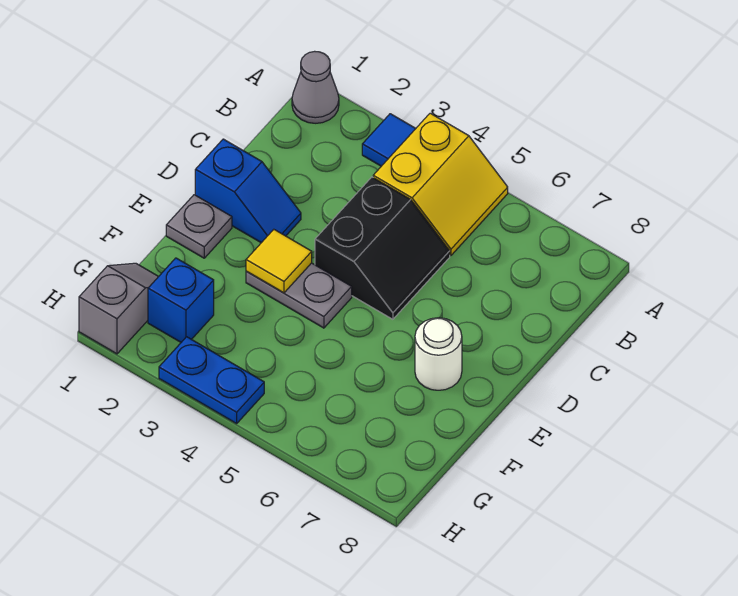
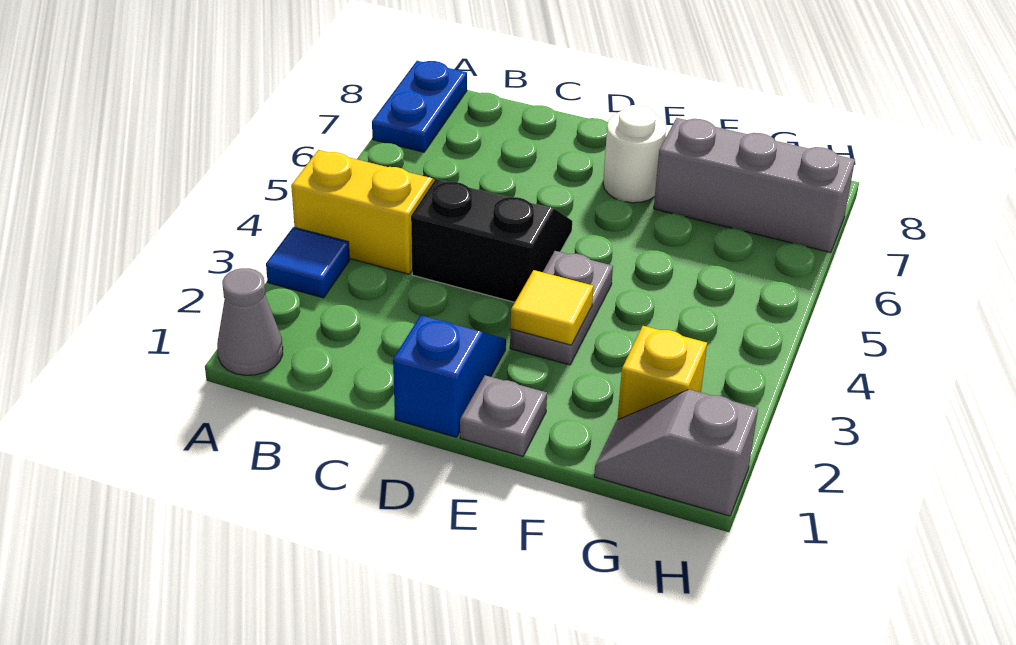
none -> grey 1x3 brick [654,118,855,253]
blue 1x1 brick [148,258,214,342] -> yellow 1x1 brick [617,326,707,420]
blue 1x2 plate [159,337,264,424] -> blue 1x2 plate moved to [372,61,467,152]

